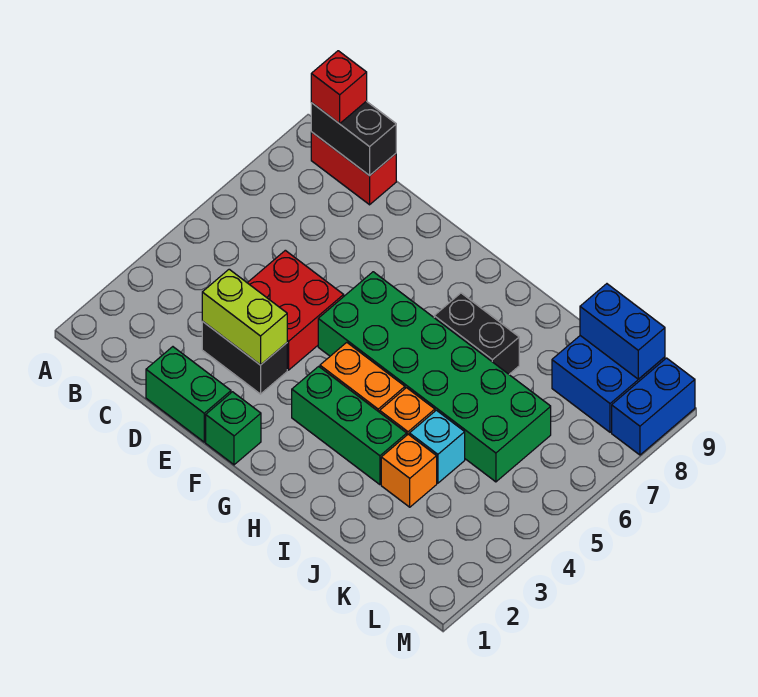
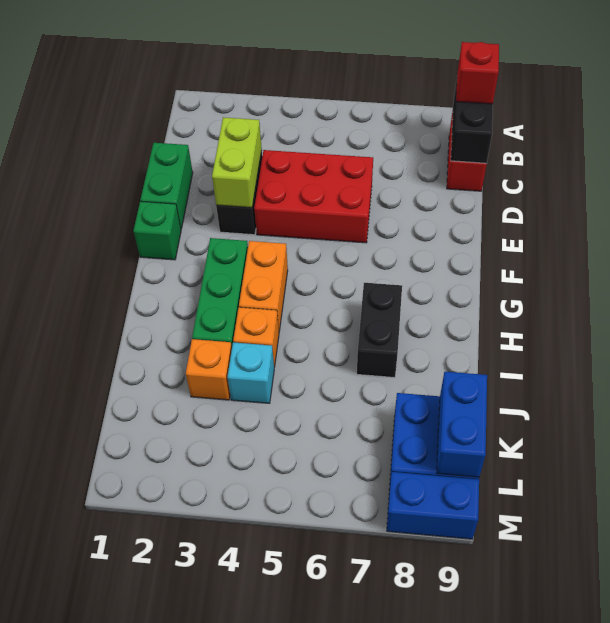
red 2x2 brick [248,250,344,370] -> red 2x3 brick [254,150,373,243]
green 2x6 brick [318,272,551,482] -> none

